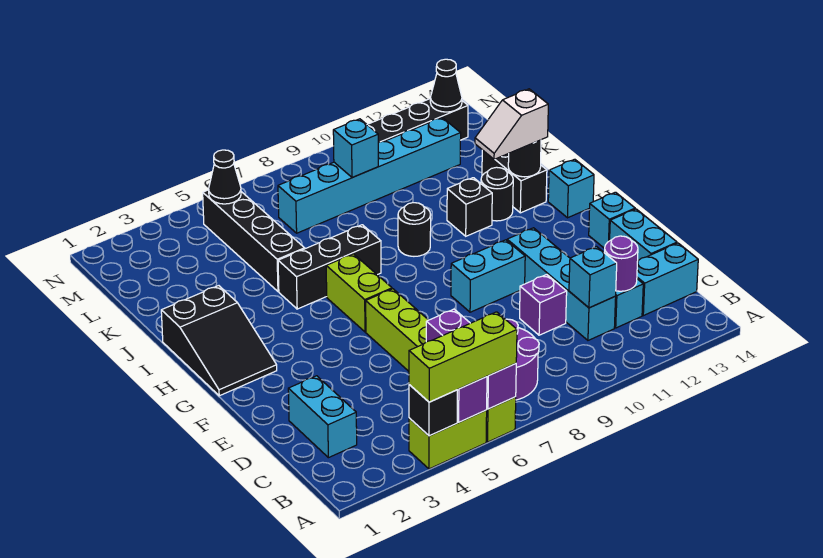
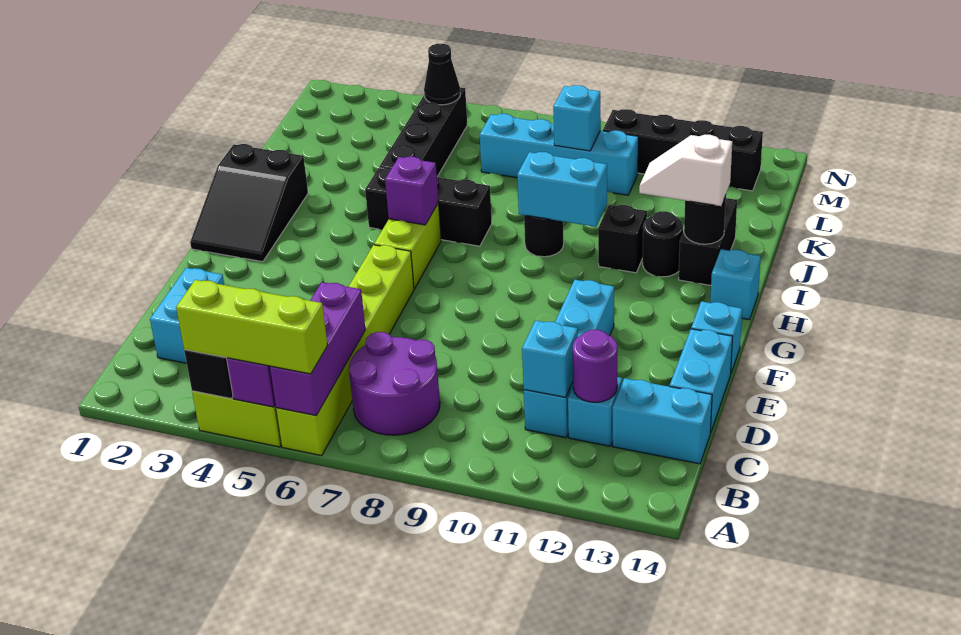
purple 1x1 brick [520,275,567,335] -> purple 1x1 brick moved to [385,157,439,225]
cyan 1x2 brick [451,240,525,312] -> cyan 1x2 brick moved to [517,152,607,227]
cyan 1x6 brick [278,118,461,233] -> cyan 1x4 brick [480,114,638,195]
black 1x1 cone [430,59,462,112] -> none

